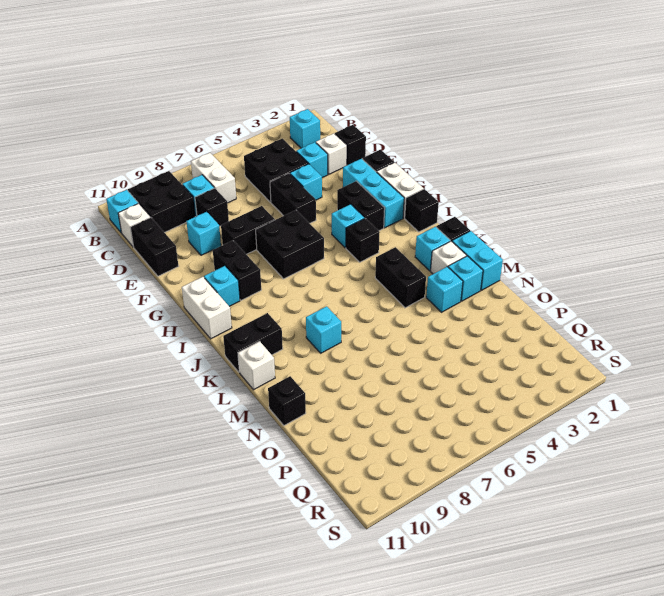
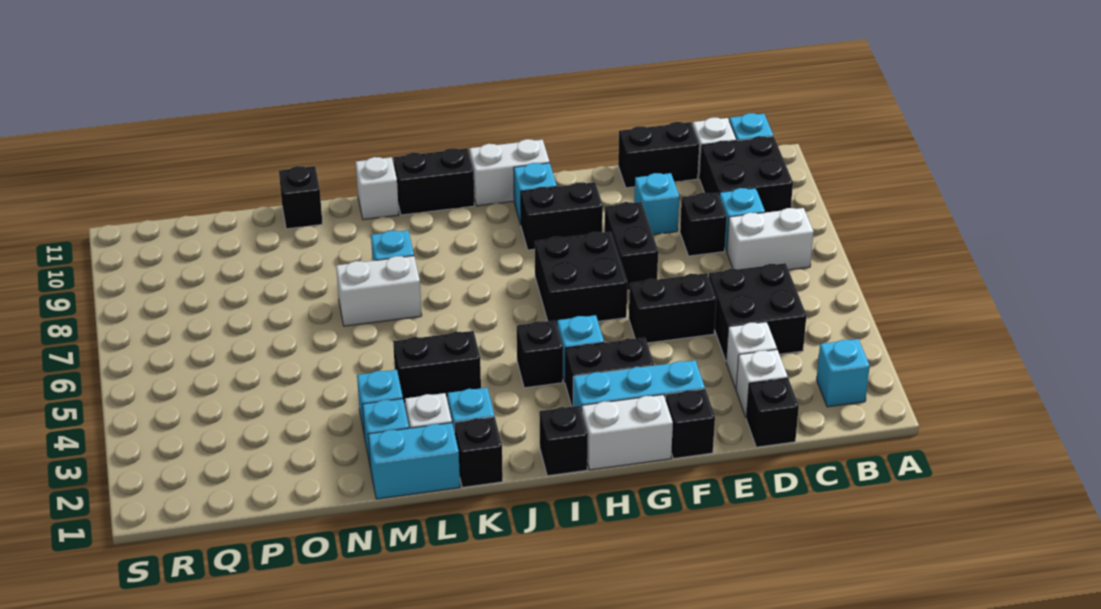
cyan 1x1 brick [296,142,328,178] -> white 1x1 brick [726,322,777,389]
cyan 1x1 brick [290,164,322,200] -> none
black 1x2 brick [223,313,283,372] -> black 1x2 brick turned to [394,148,475,215]
none -> white 1x2 brick [336,256,422,326]

